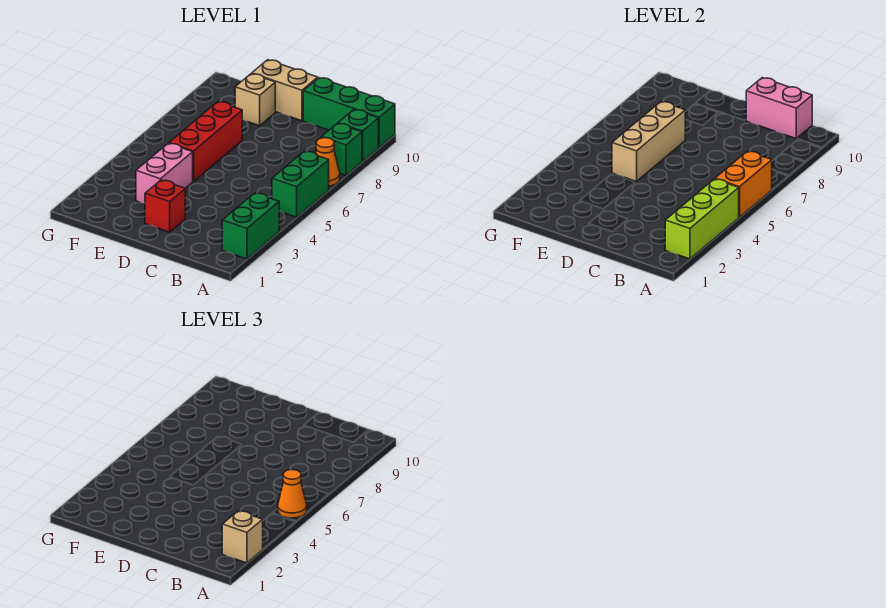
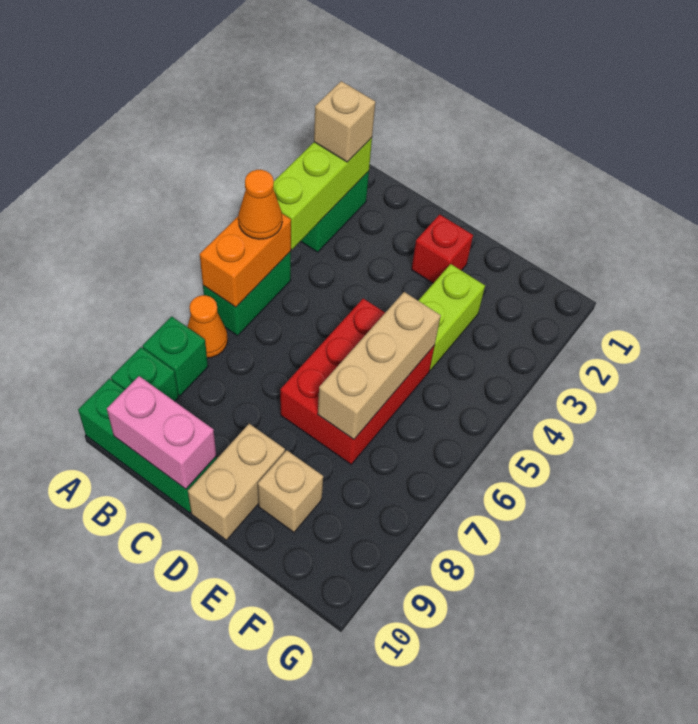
tan 1x2 brick [252,60,318,121] -> tan 1x2 brick turned to [188,424,285,540]
pink 1x2 brick [136,143,193,203] -> lime 1x2 brick [418,264,485,370]
red 1x3 brick [169,102,242,181] -> red 2x3 brick [280,299,435,464]

